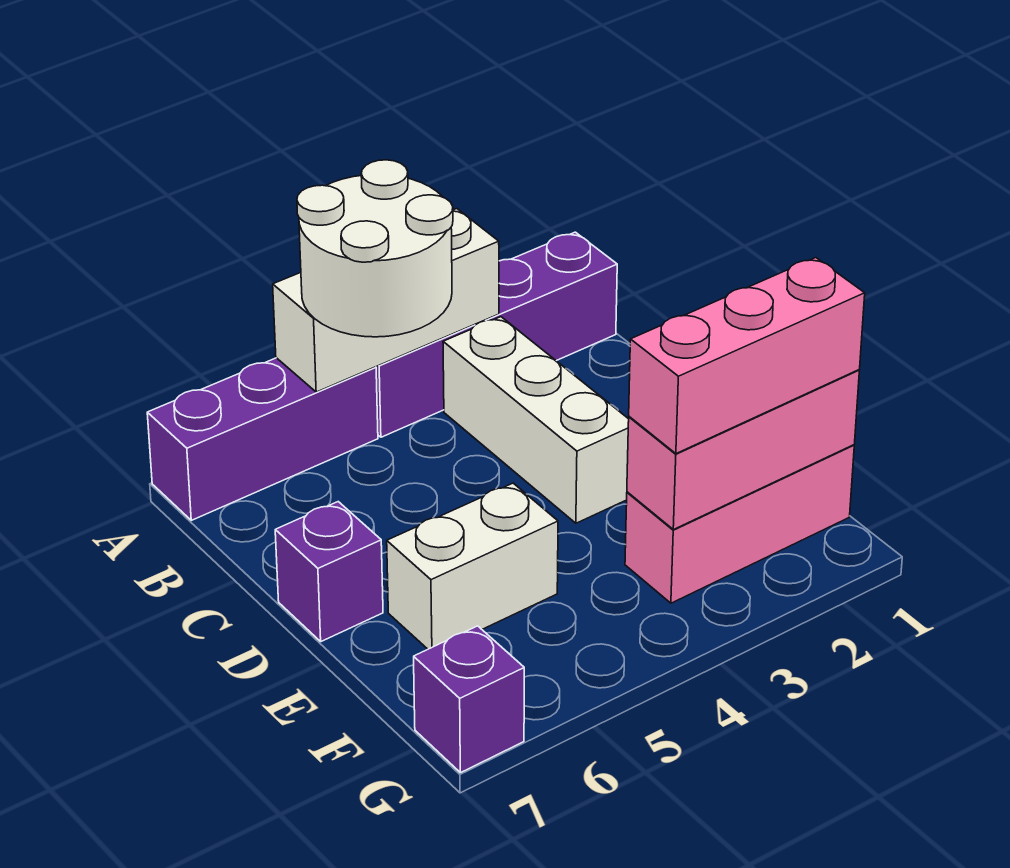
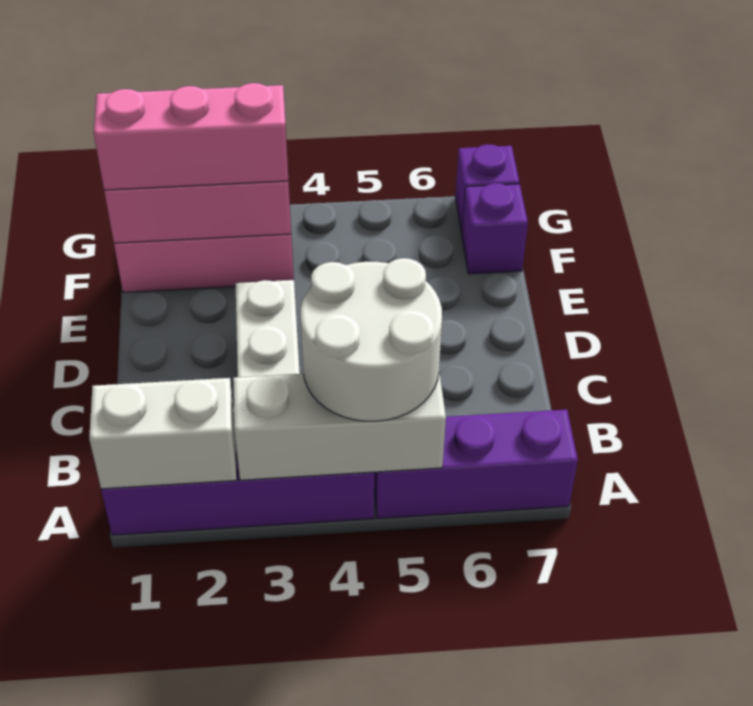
purple 1x1 brick [275,502,383,641] -> purple 1x1 brick moved to [462,183,528,274]
white 1x2 brick [387,483,558,649] -> white 1x2 brick moved to [89,378,237,489]

